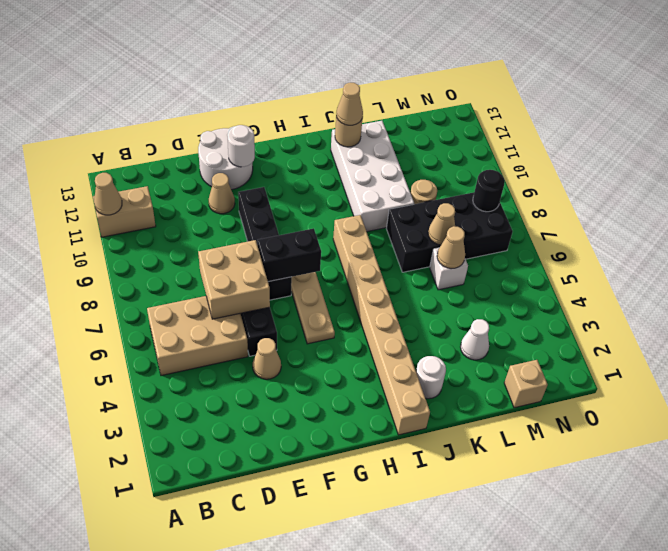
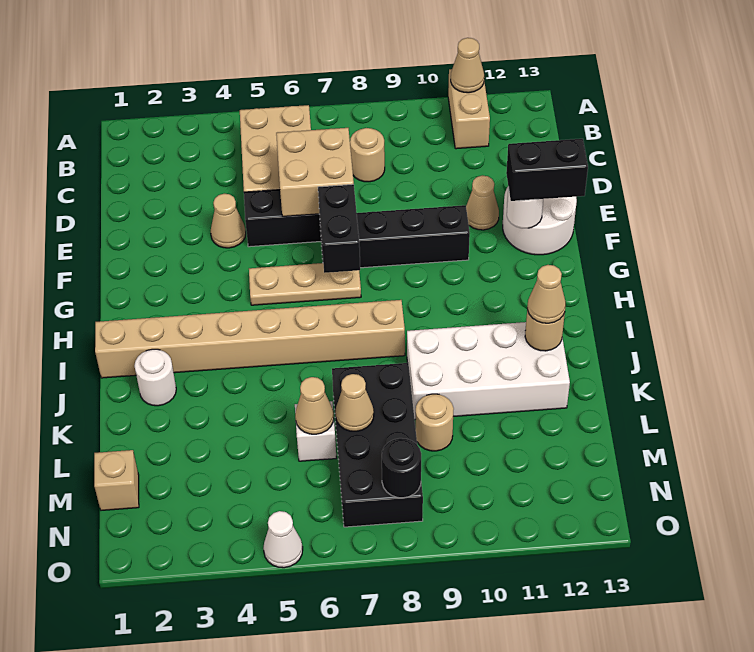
none -> tan 1x1 round brick [350,128,385,182]
none -> black 1x2 brick [506,139,588,201]
white 1x1 cone [461,319,489,360] -> white 1x1 cone moved to [263,511,303,568]

